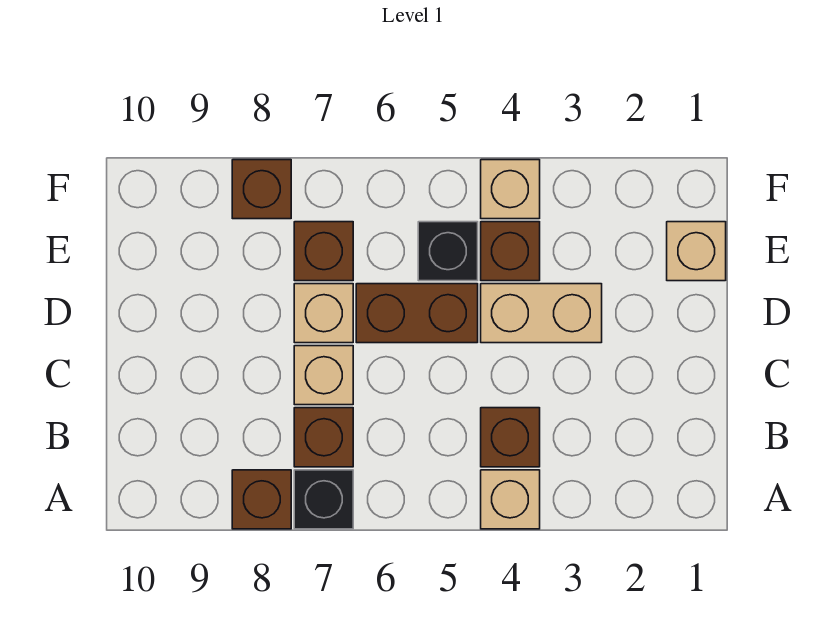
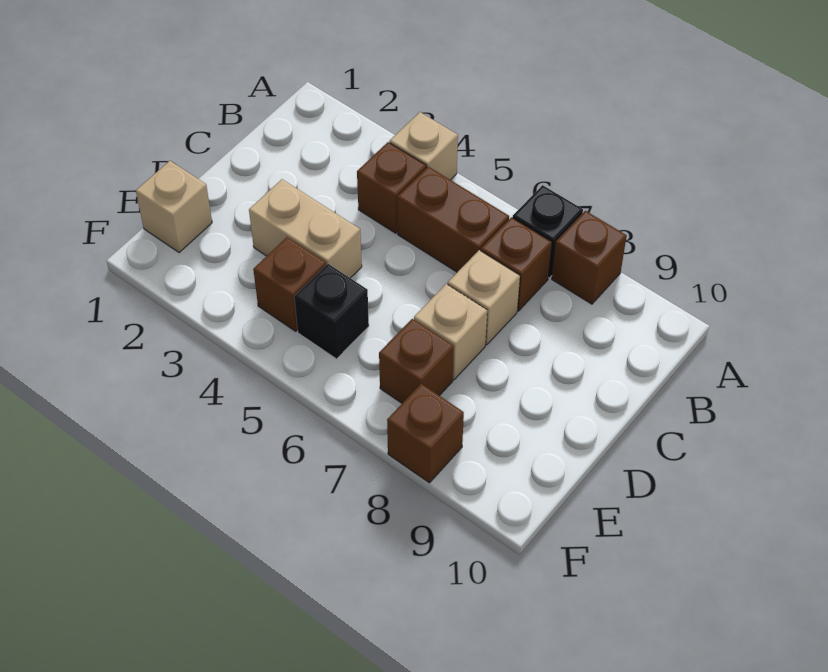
brown 1x2 brick [356,284,478,343] -> brown 1x2 brick moved to [397,167,509,272]
tan 1x1 brick [481,160,540,219] -> none

